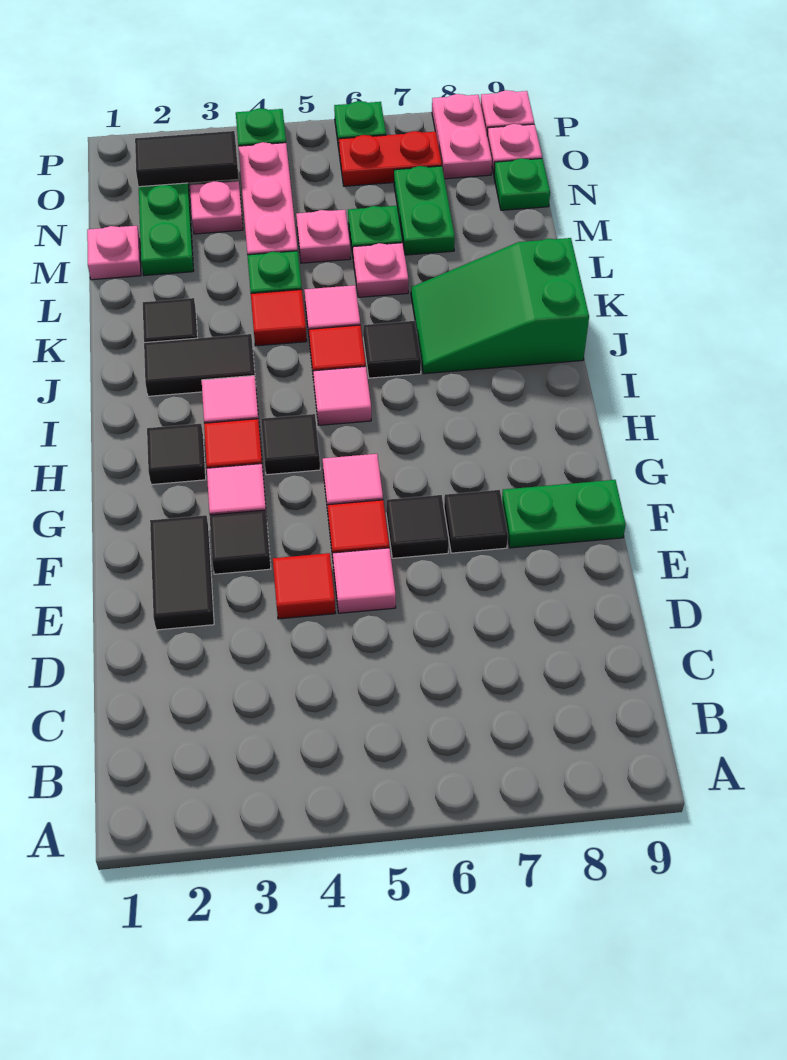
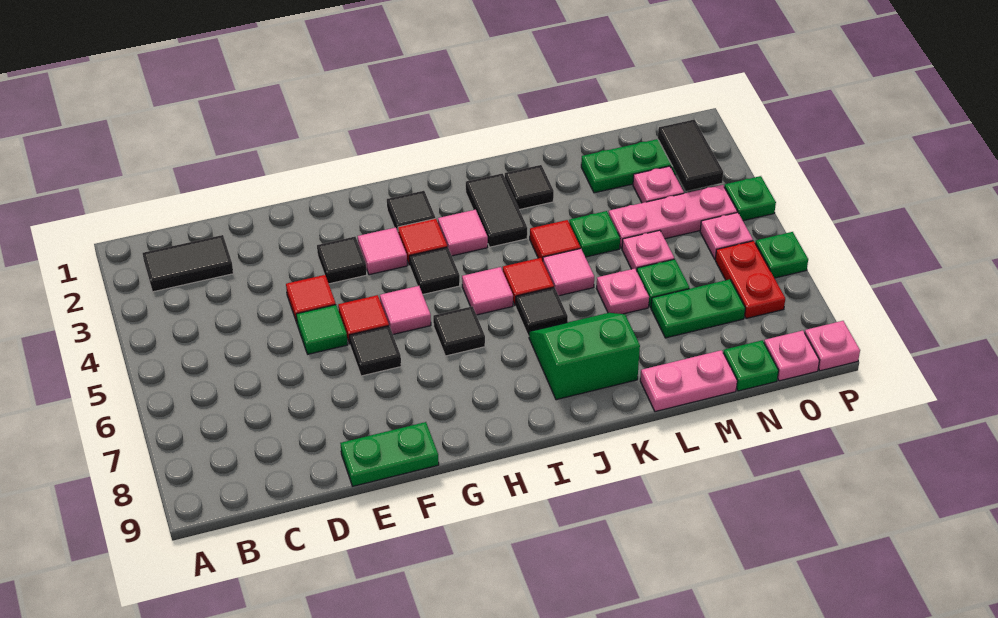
black 1x2 tile [150,515,214,630] -> black 1x2 tile moved to [143,235,233,292]
pink 1x1 tile [333,548,396,613] -> green 1x1 tile [296,305,348,354]
black 1x1 tile [444,490,508,553] -> black 1x1 tile moved to [433,306,485,356]
green 1x2 plate [502,480,626,548] -> green 1x2 plate turned to [340,422,439,486]
green 2x3 slope [411,238,589,374] -> green 2x2 slope [529,313,640,400]
pink 1x1 plate [87,226,141,280] -> pink 1x1 plate moved to [700,212,753,259]
pink 1x2 plate [432,94,492,179] -> pink 1x2 plate moved to [640,350,737,412]

